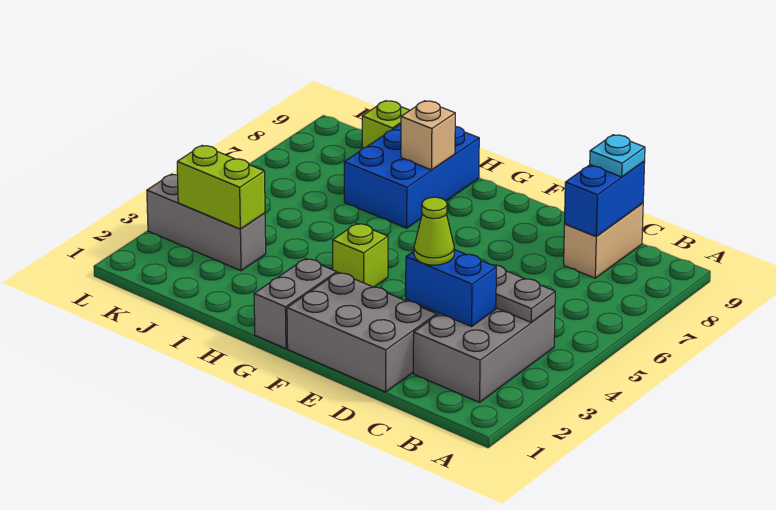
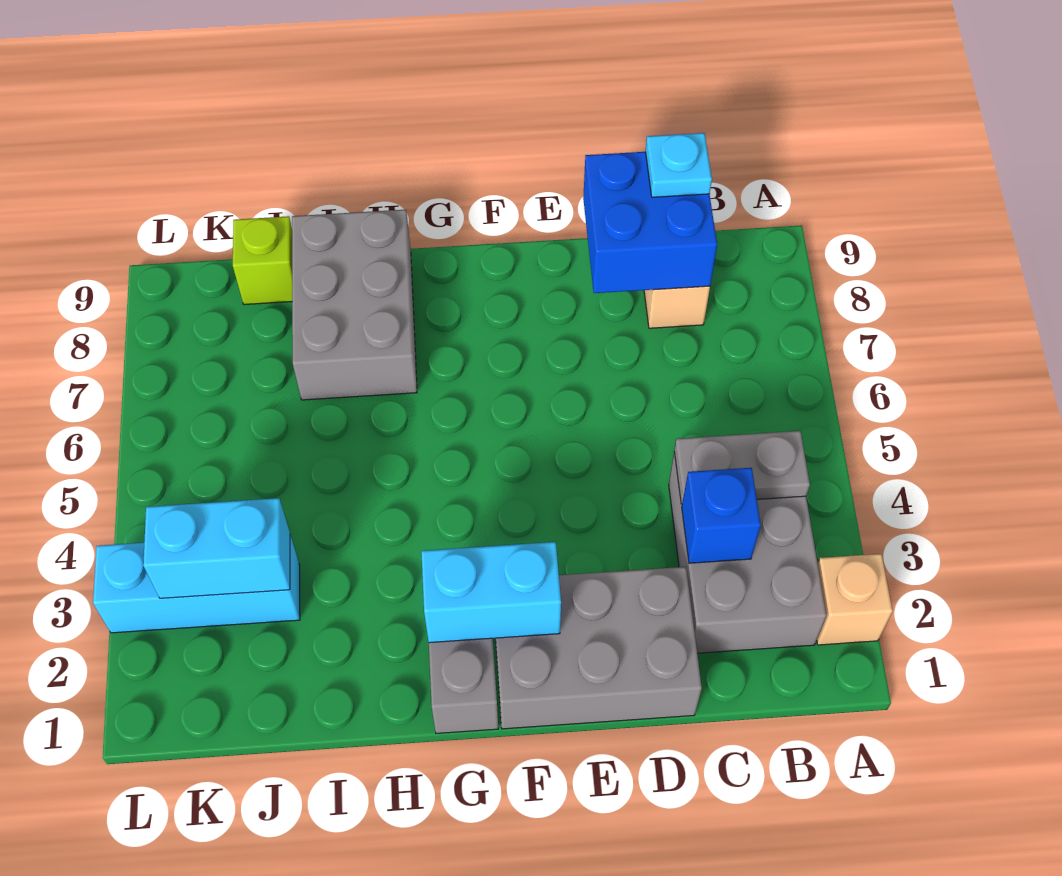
blue 1x2 brick [406,250,496,327] -> blue 1x1 brick [682,468,761,563]
blue 1x2 brick [564,161,645,237] -> blue 2x2 brick [583,152,717,293]
lime 1x1 cone [414,197,455,265] -> none
none -> cyan 1x2 brick [421,542,561,643]
lime 1x1 brick [333,223,388,287] -> none
blue 2x3 brick [344,124,479,228] -> grey 2x3 brick [292,210,417,400]
tan 1x1 brick [401,101,455,170] -> tan 1x1 brick moved to [817,554,893,645]
grey 1x3 brick [147,174,266,271] -> cyan 1x3 brick [93,535,300,633]
lime 1x2 brick [177,145,265,229] -> cyan 1x2 brick [143,498,290,598]

